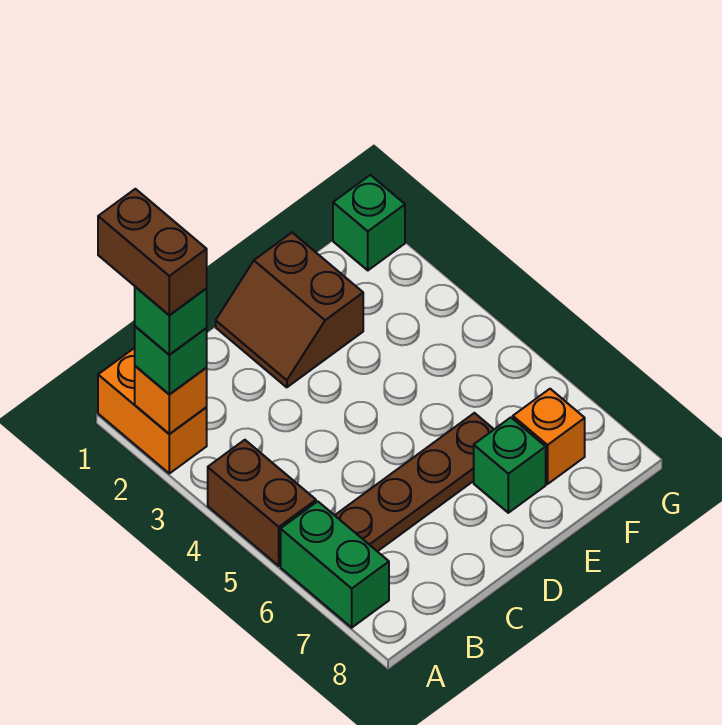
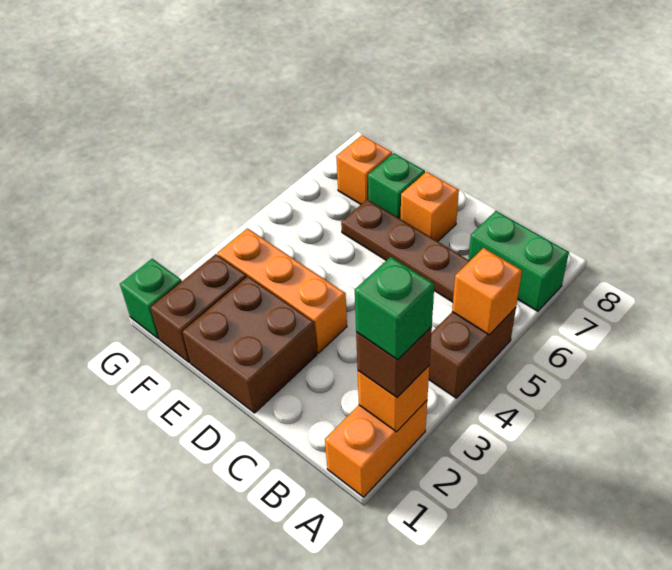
brown 1x2 brick [98,189,207,315] -> brown 1x2 brick moved to [150,254,247,363]
green 1x1 brick [135,326,207,395] -> brown 1x1 brick [356,327,432,397]
none -> orange 1x1 brick [452,248,522,335]
green 1x2 brick [281,501,389,628] -> green 1x2 brick turned to [468,211,569,311]
brown 2x2 slope [216,233,363,387] -> brown 2x2 brick [183,276,317,413]
none -> orange 1x3 brick [218,228,347,353]
none -> orange 1x1 brick [401,171,459,241]

